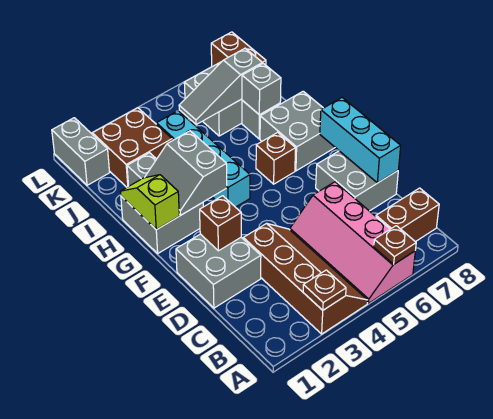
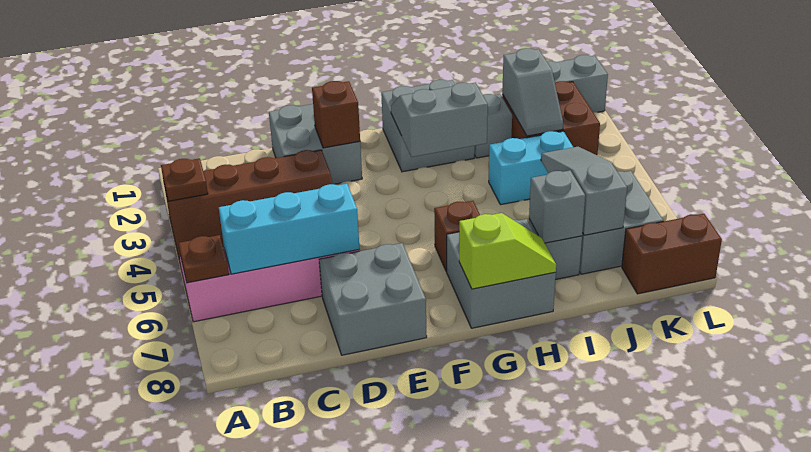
brown 1x2 brick [376,188,439,242] -> none
cyan 1x3 brick [320,98,401,183] -> cyan 1x3 brick moved to [219,184,359,274]
lime 1x2 slope [120,175,179,230] -> lime 1x2 slope moved to [459,213,556,289]
cyan 1x4 brick [156,111,250,207] -> cyan 1x2 brick [489,131,573,205]
none -> grey 1x2 slope [502,48,563,136]

